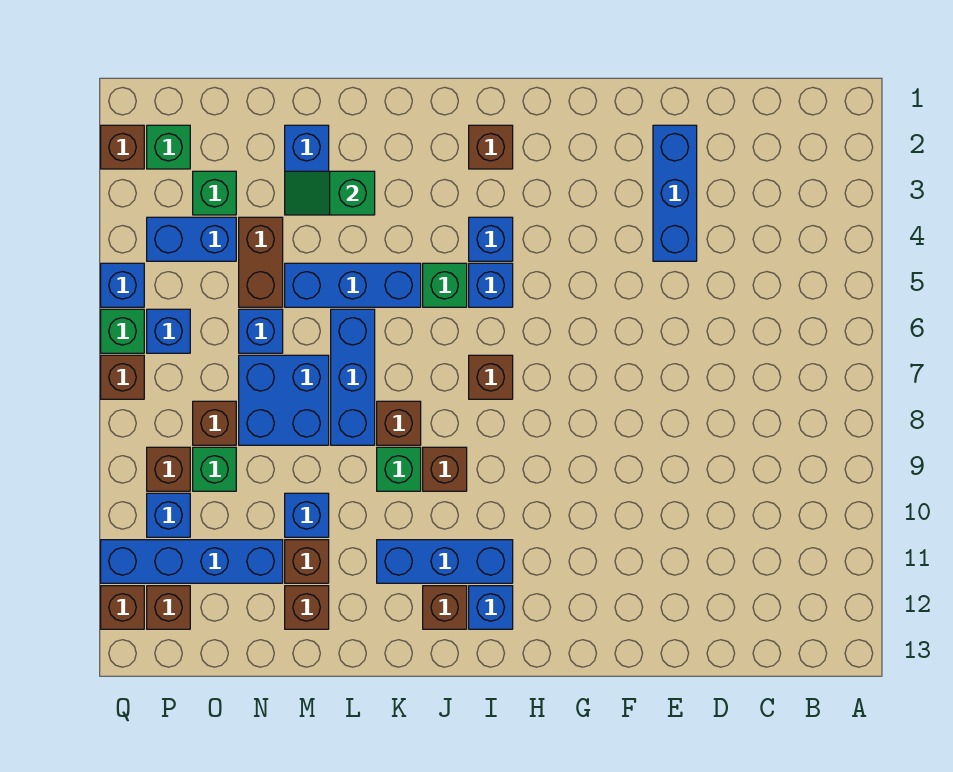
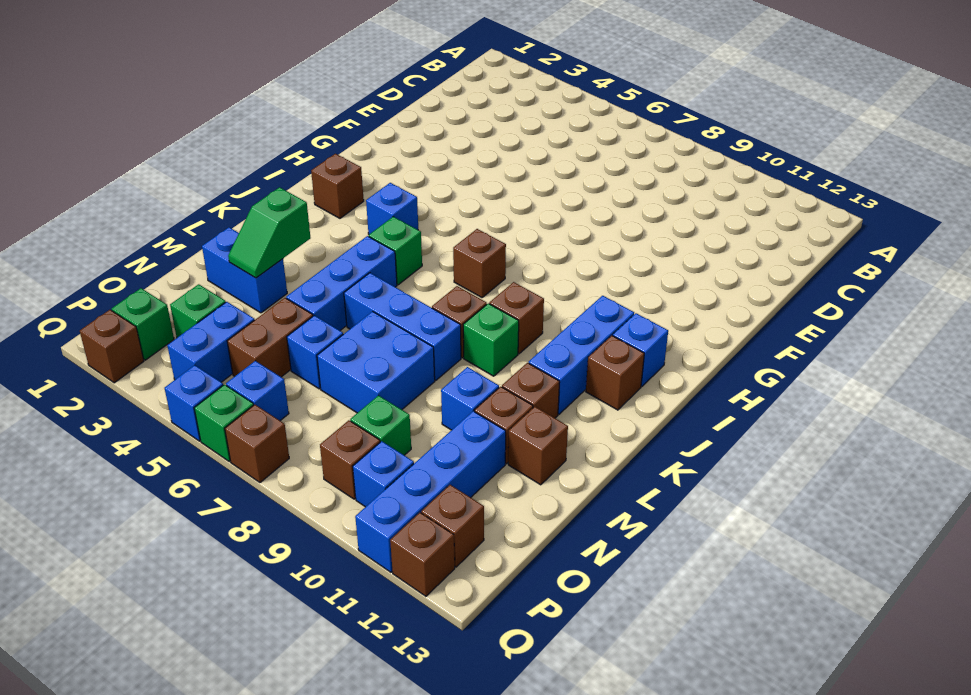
blue 1x3 brick [653,125,697,261] -> none
blue 1x1 brick [469,263,513,307] -> none
brown 1x2 brick [239,217,283,307] -> brown 1x2 brick turned to [227,298,313,377]
brown 1x1 brick [193,401,236,445] -> brown 1x1 brick moved to [502,363,560,418]

